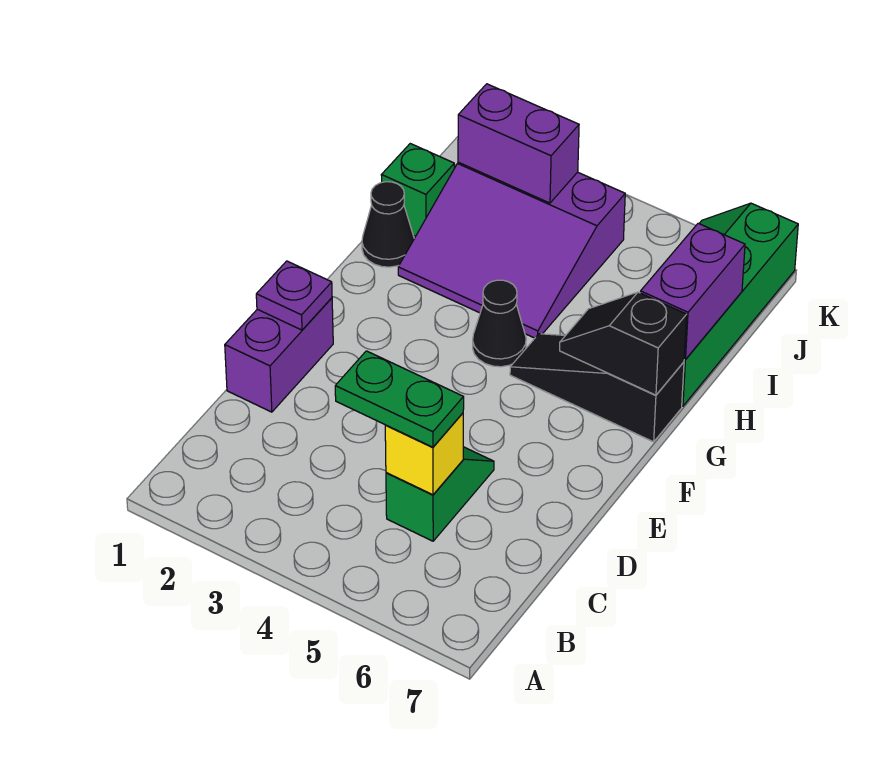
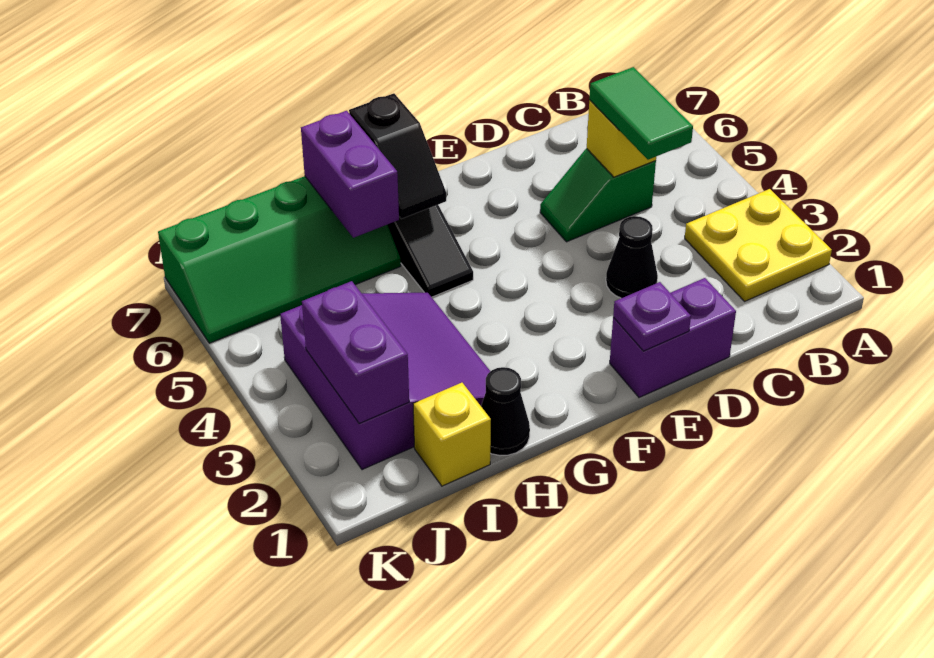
none -> yellow 2x2 plate [685,189,832,301]
green 1x2 plate [335,351,464,447] -> green 1x2 tile [589,67,693,160]
black 1x1 cone [473,280,526,367] -> black 1x1 cone moved to [606,216,658,298]
purple 1x2 brick [640,223,745,360] -> purple 1x2 brick turned to [301,111,399,238]
green 1x1 brick [381,144,454,236] -> yellow 1x1 brick [413,383,491,486]

